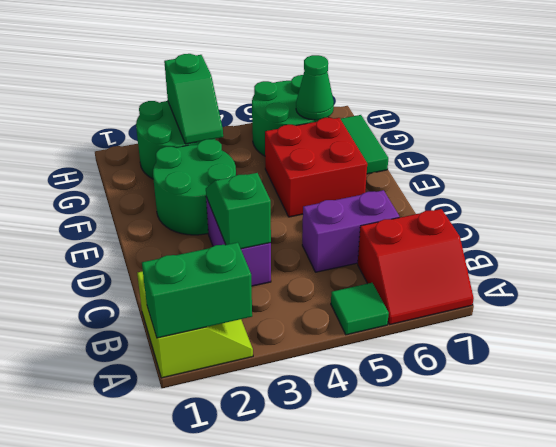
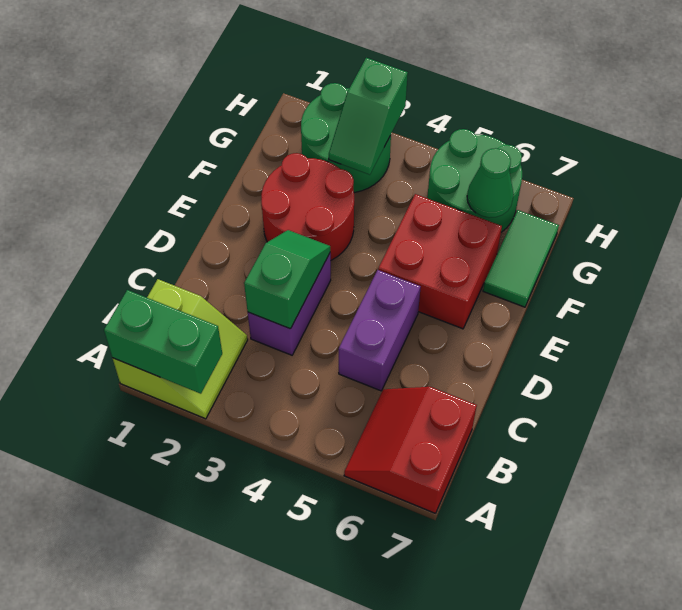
green 1x1 tile [331,283,389,335] -> none
red 2x2 slope [358,209,474,324] -> red 2x2 slope turned to [344,387,477,513]
purple 1x2 brick [302,190,399,272] -> purple 1x2 brick turned to [339,270,421,391]
green 2x2 round brick [153,139,236,235] -> red 2x2 round brick [261,153,354,260]

